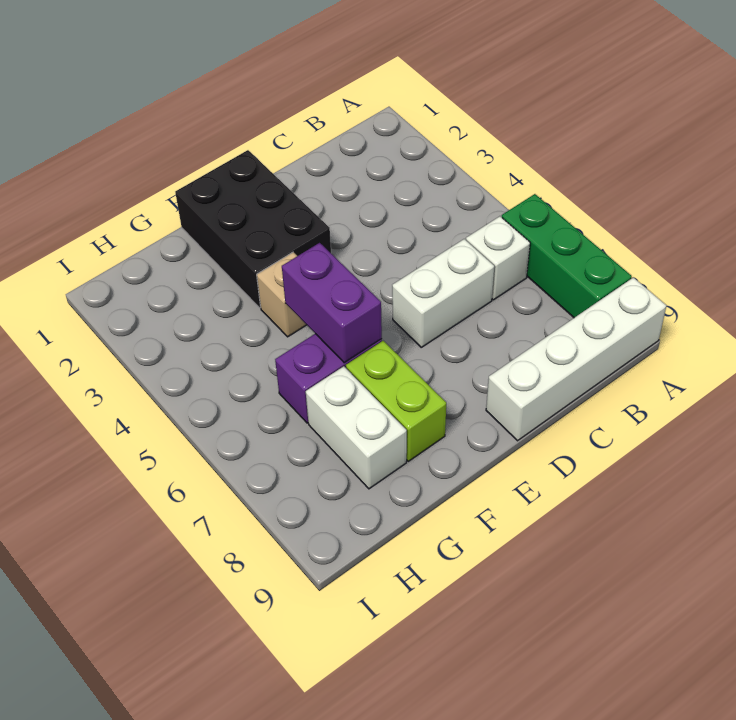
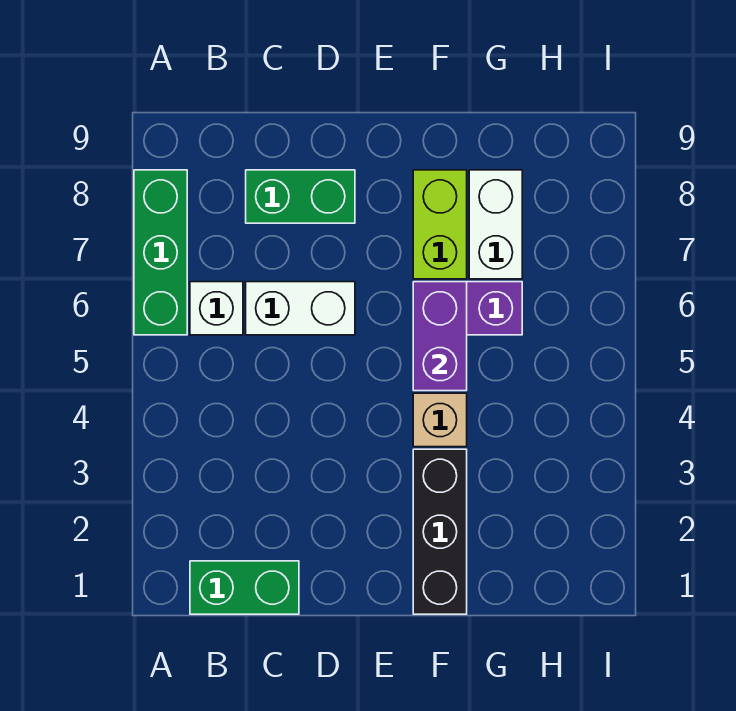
white 1x4 brick [486,278,666,441] -> none
none -> green 1x2 brick [190,561,299,614]
none -> green 1x2 brick [246,170,355,223]
black 2x3 brick [175,150,331,308] -> black 1x3 brick [413,449,467,614]

